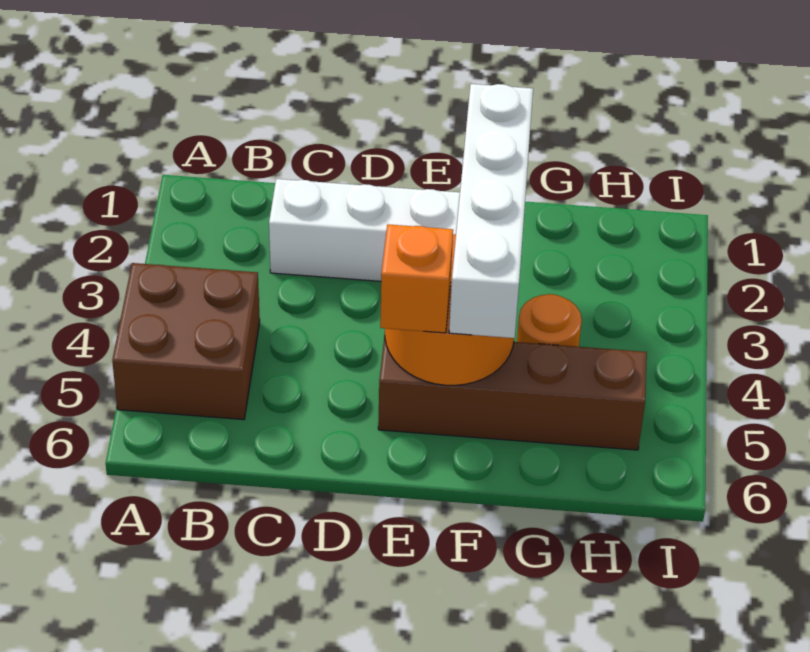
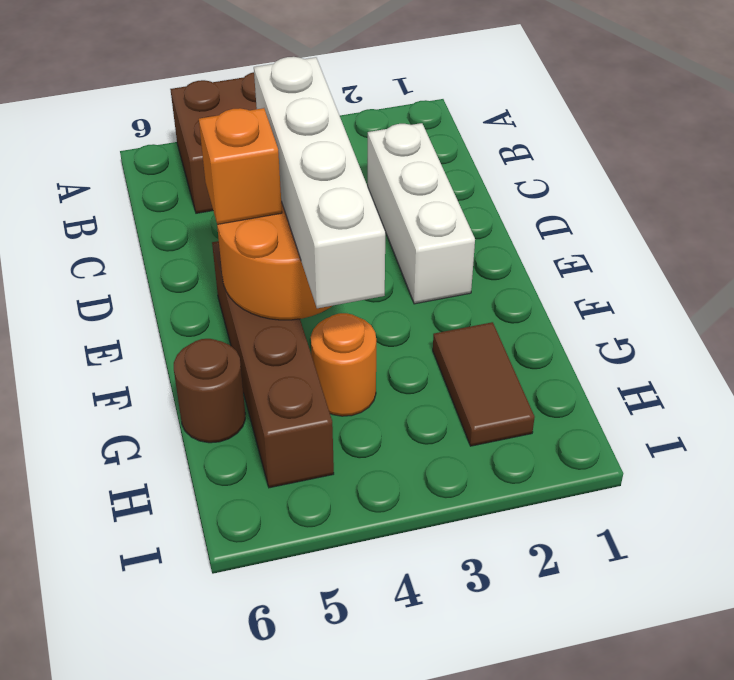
white 1x4 brick [449,84,533,338] -> white 1x4 brick turned to [254,57,385,308]
none -> brown 1x2 tile [433,322,535,446]
none -> brown 1x1 round brick [174,339,245,443]

